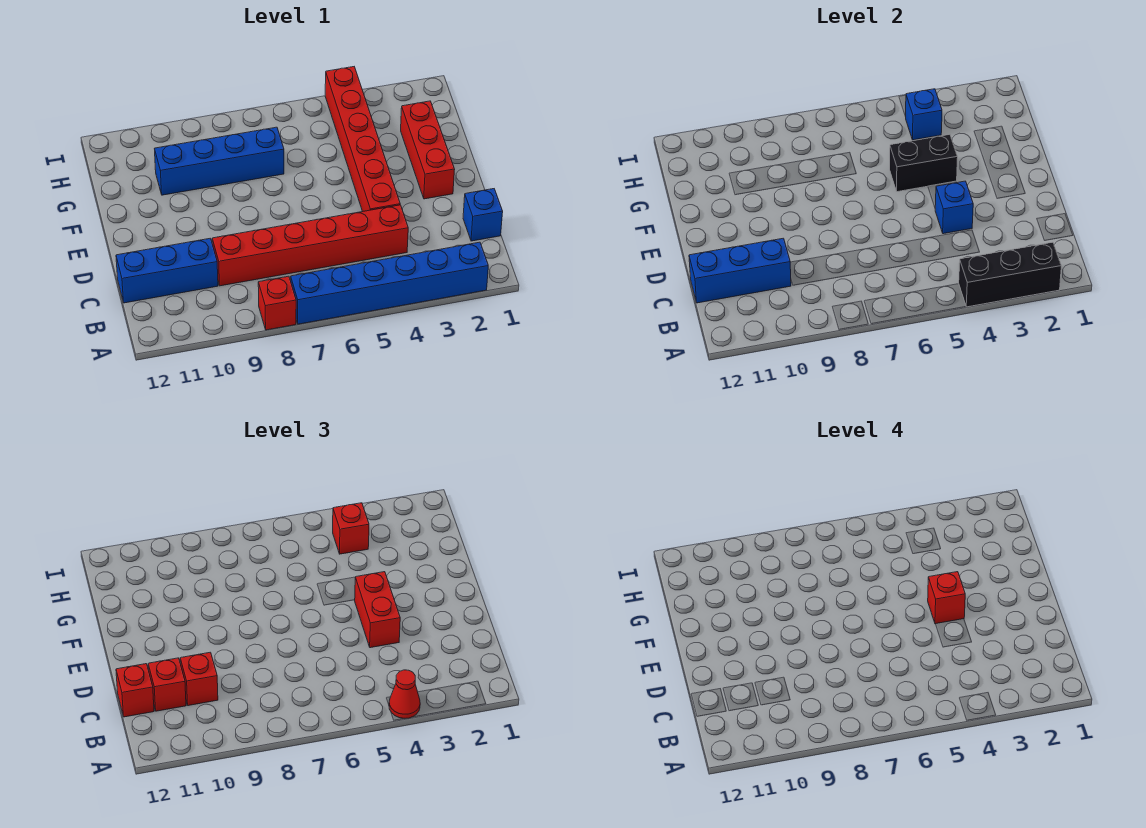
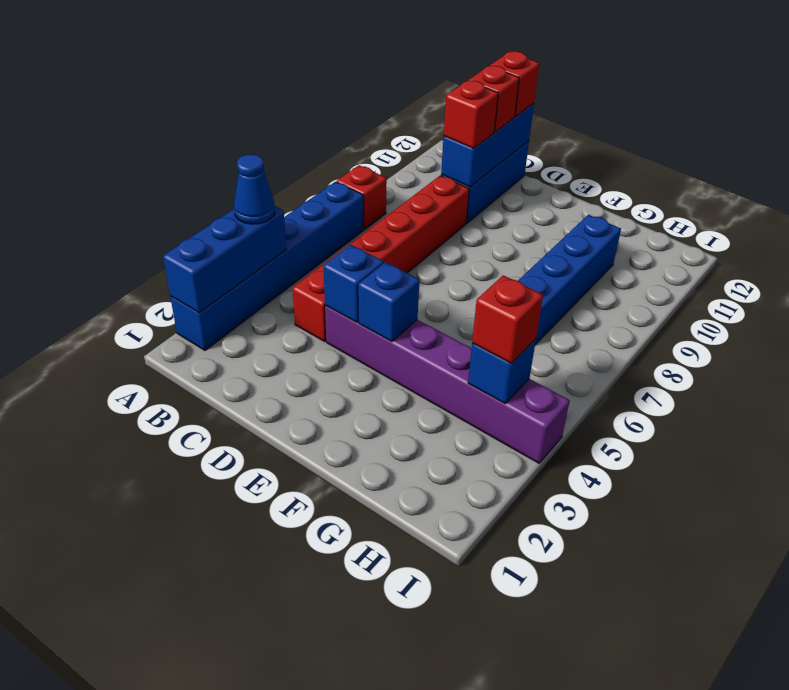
black 1x3 brick [959,242,1061,307] -> blue 1x3 brick [163,206,286,313]
red 1x1 cone [389,670,420,718] -> blue 1x1 cone [234,154,275,224]
blue 1x1 brick [463,189,503,241] -> blue 1x1 brick moved to [358,262,419,342]
red 1x6 brick [325,67,400,212] -> purple 1x6 brick [325,306,570,463]
red 1x2 brick [355,572,400,648] -> none
red 1x3 brick [401,101,455,199] -> none
red 1x1 brick [928,572,965,624] -> none
black 1x2 brick [890,134,958,192] -> none

